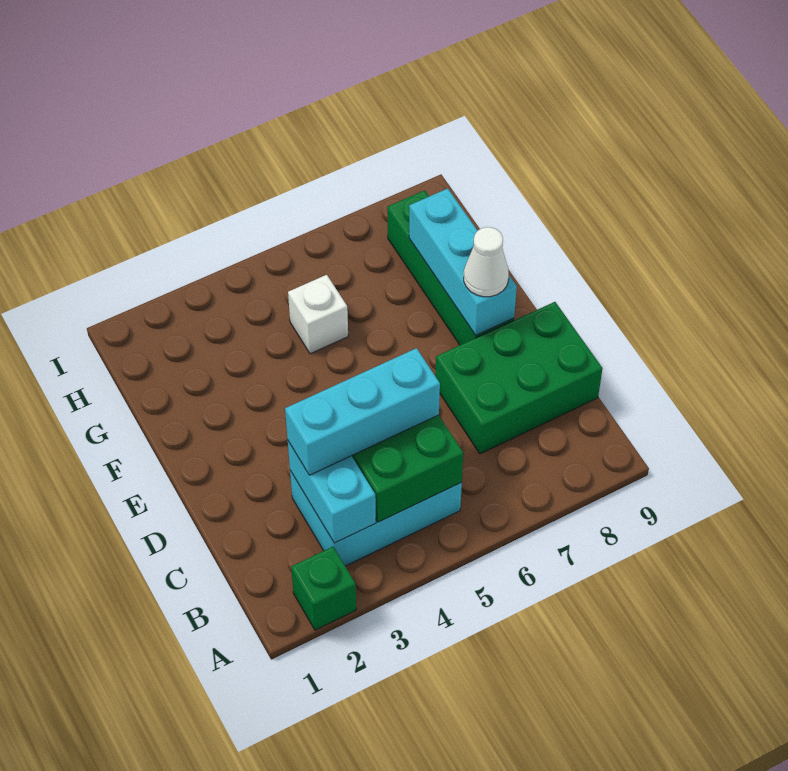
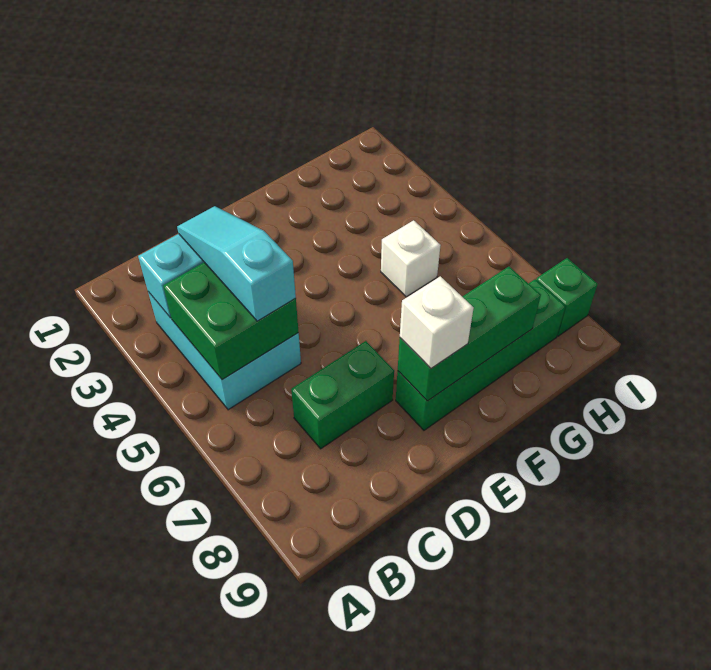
green 1x1 brick [291,547,356,630] -> green 1x1 brick moved to [536,258,598,336]
cyan 1x3 brick [285,348,440,475] -> cyan 1x3 slope [177,206,296,321]
green 2x3 brick [435,302,603,454] -> green 1x2 brick [291,341,394,449]
cyan 1x3 brick [409,189,517,335] -> green 1x3 brick [398,266,541,401]
white 1x1 cone [464,227,509,297] -> white 1x1 brick [400,276,474,368]

